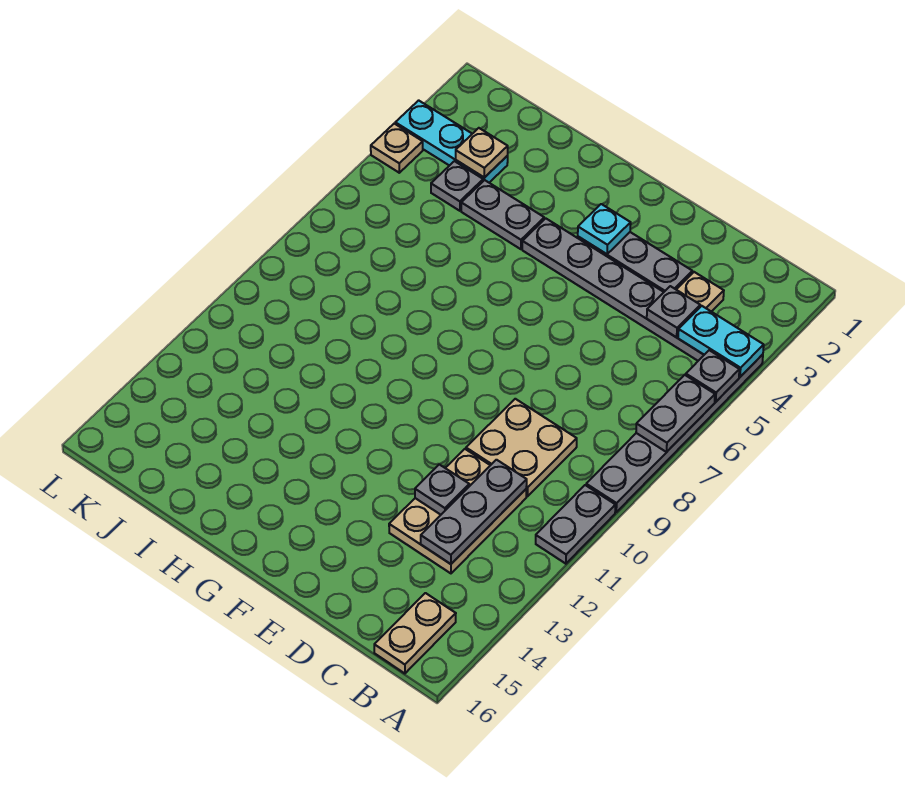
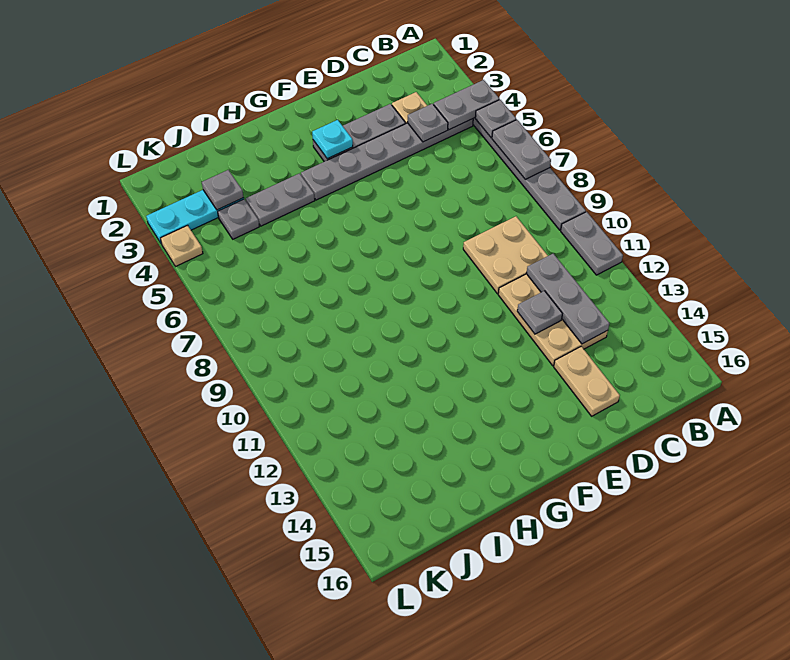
cyan 1x2 plate [678,306,764,377] -> grey 1x2 plate [434,80,499,130]
tan 1x2 plate [374,593,456,673] -> tan 1x2 plate moved to [554,346,620,416]
tan 1x1 plate [456,128,508,178] -> grey 1x1 plate [202,170,243,210]

